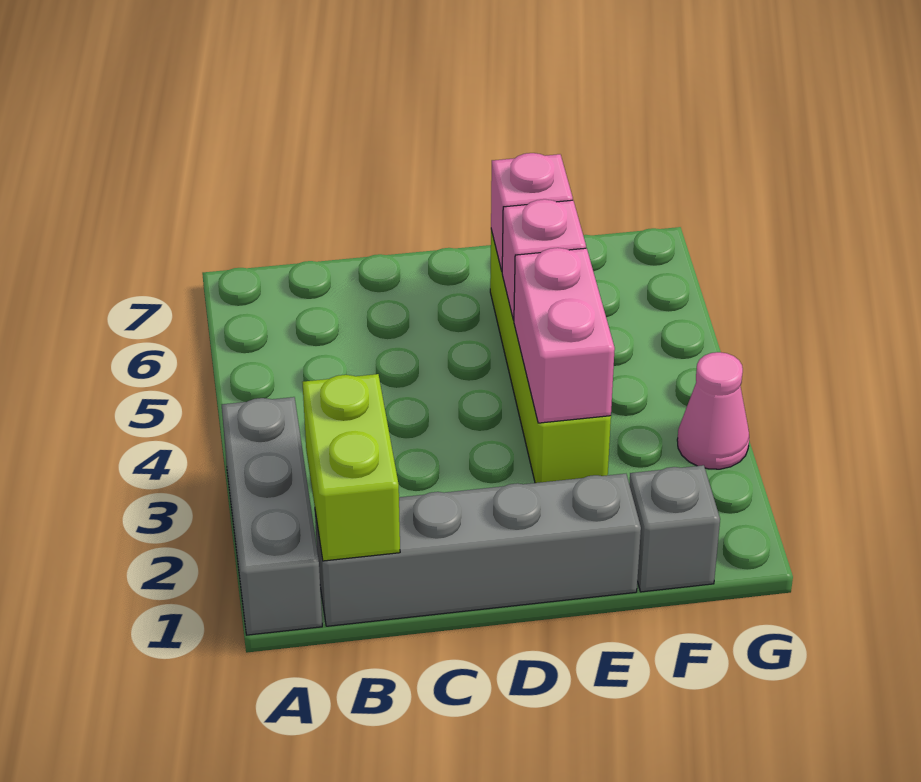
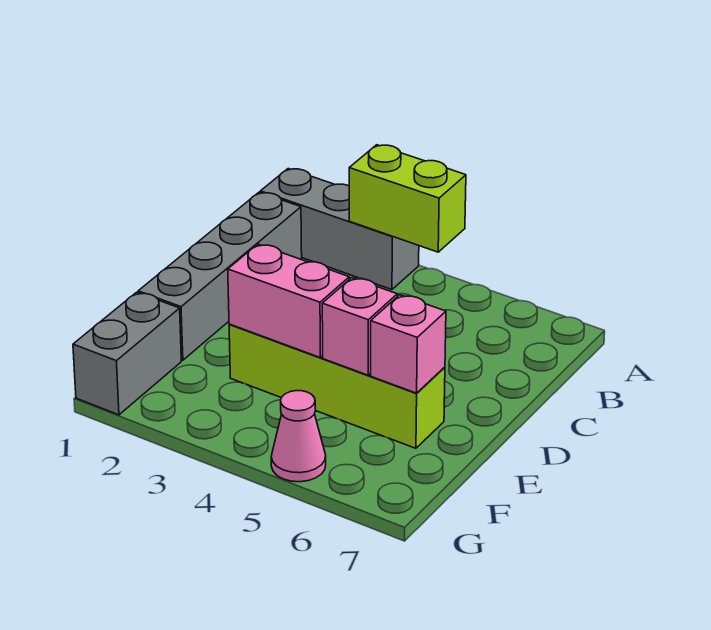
lime 1x2 brick [302,374,400,561] -> lime 1x2 brick moved to [349,145,466,252]
grey 1x1 brick [629,465,720,592] -> grey 1x2 brick [73,292,181,415]
pink 1x1 cone [677,352,749,469] -> pink 1x1 cone moved to [271,391,326,482]

